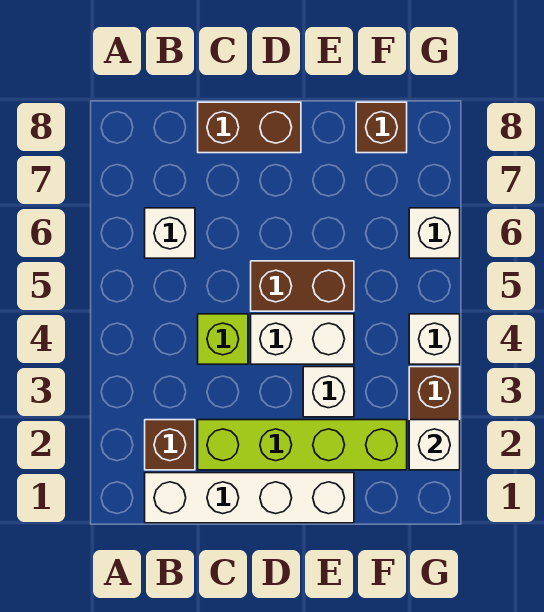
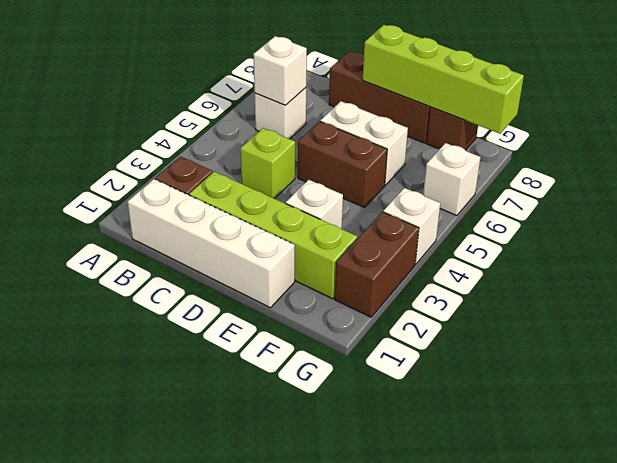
brown 1x2 brick [198,102,301,153] -> brown 1x3 brick [329,51,430,143]
white 1x2 brick [251,314,354,364] -> white 1x2 brick moved to [320,101,408,185]
none -> lime 1x4 brick [363,25,524,134]
white 1x1 brick [409,420,460,470] -> white 1x1 brick moved to [253,36,307,105]

